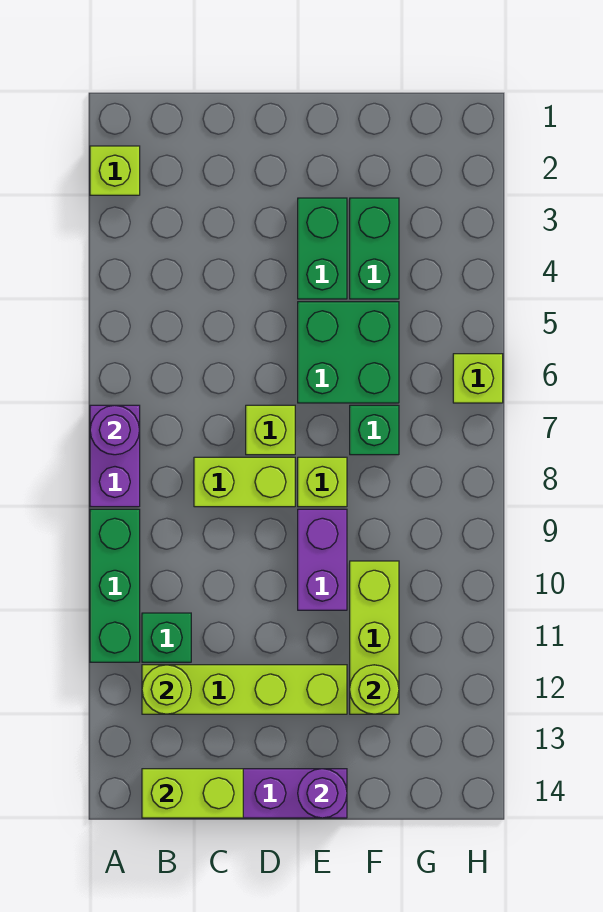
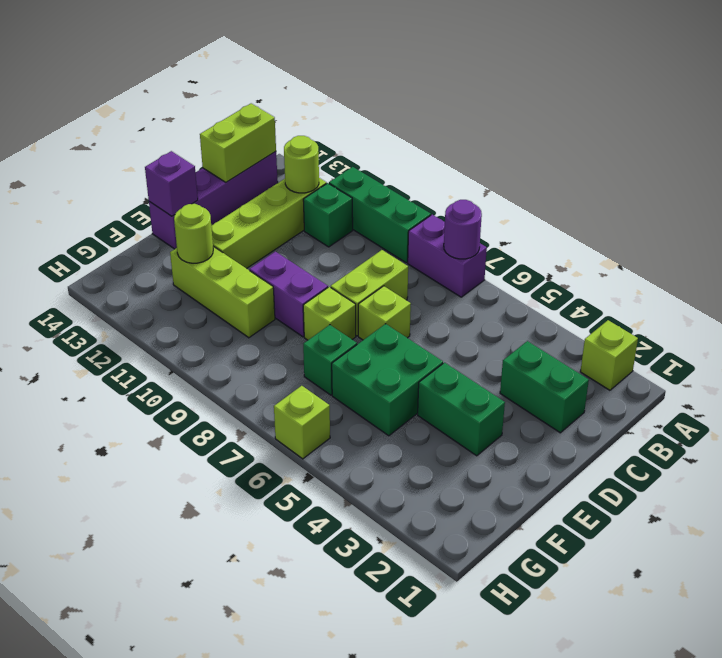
purple 1x1 round brick [298,769,347,818] -> purple 1x1 brick [145,151,198,216]
green 1x2 brick [350,198,399,299] -> green 1x2 brick moved to [500,341,589,433]

